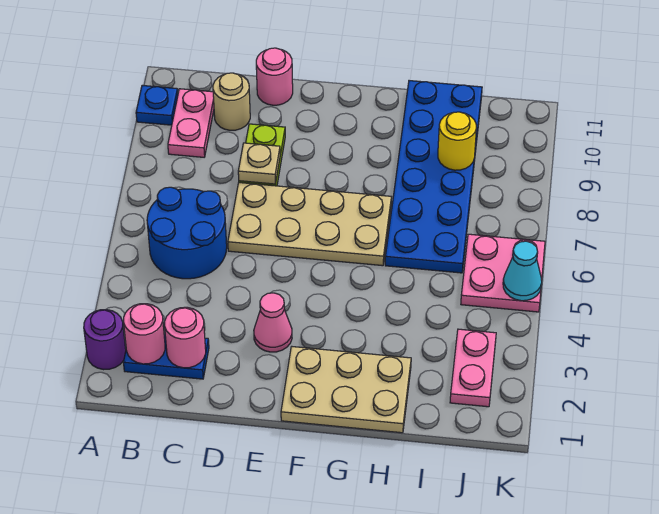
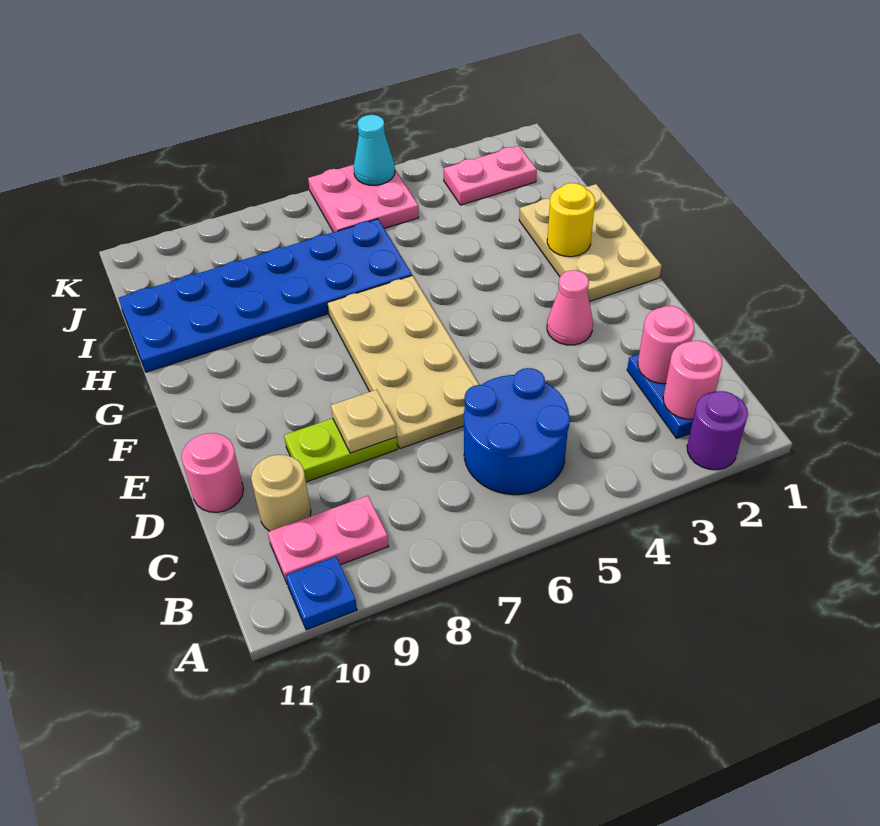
yellow 1x1 round brick [438,112,476,170] -> yellow 1x1 round brick moved to [547,183,595,257]

